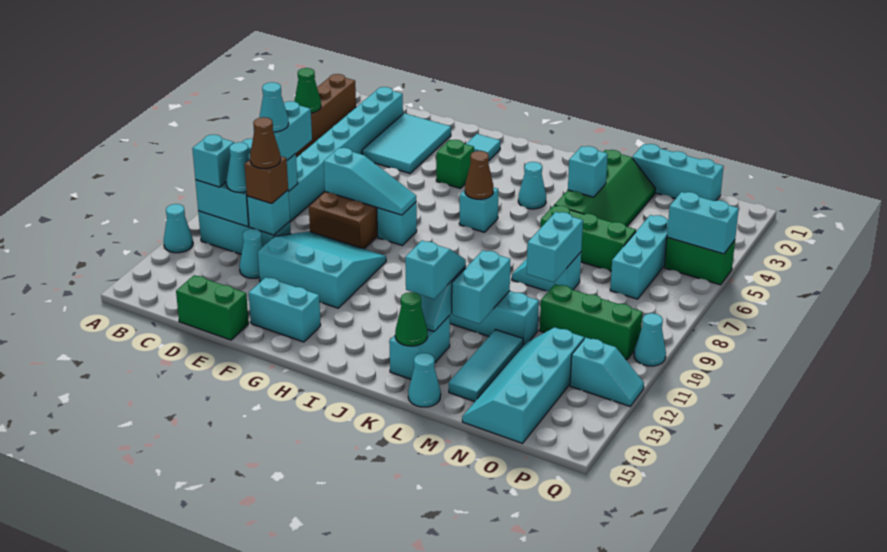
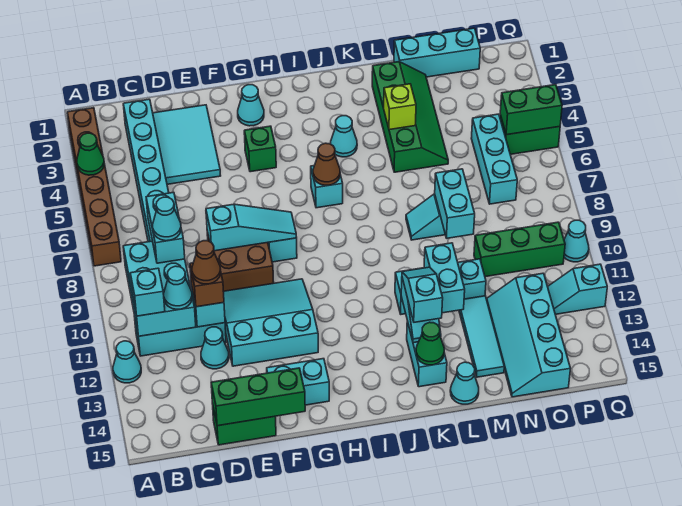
cyan 1x1 tile [466,134,500,160] -> cyan 1x1 cone [238,85,264,126]
cyan 1x1 brick [568,146,608,197] -> lime 1x1 brick [384,84,416,130]
green 1x3 brick [541,205,636,271] -> green 1x3 brick moved to [211,368,305,426]
cyan 1x2 brick [667,192,739,254] -> green 1x2 brick [500,85,562,135]
cyan 1x2 slope [570,338,644,406] -> cyan 1x2 slope turned to [548,264,607,314]

